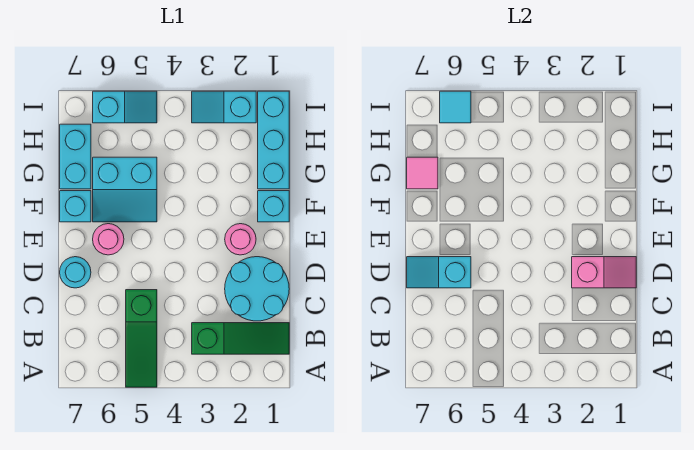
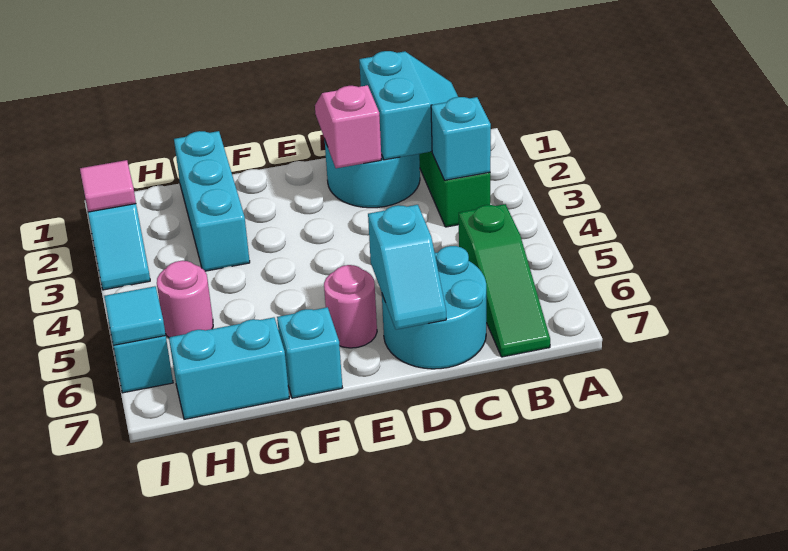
green 1x3 slope [126,290,157,387] -> green 1x3 slope turned to [459,204,550,357]
cyan 1x1 round brick [60,257,91,288] -> cyan 2x2 round brick [382,246,486,369]
pink 1x1 round brick [225,224,256,255] -> pink 1x1 round brick moved to [157,261,213,337]
cyan 1x1 brick [258,191,289,222] -> cyan 1x1 brick moved to [431,97,491,180]
cyan 2x2 slope [93,157,157,222] -> cyan 2x2 slope moved to [359,51,458,160]
cyan 1x3 brick [258,91,289,189] -> cyan 1x3 brick turned to [174,131,250,271]
pink 1x1 tile [407,157,438,189] -> pink 1x1 tile moved to [80,160,136,212]

